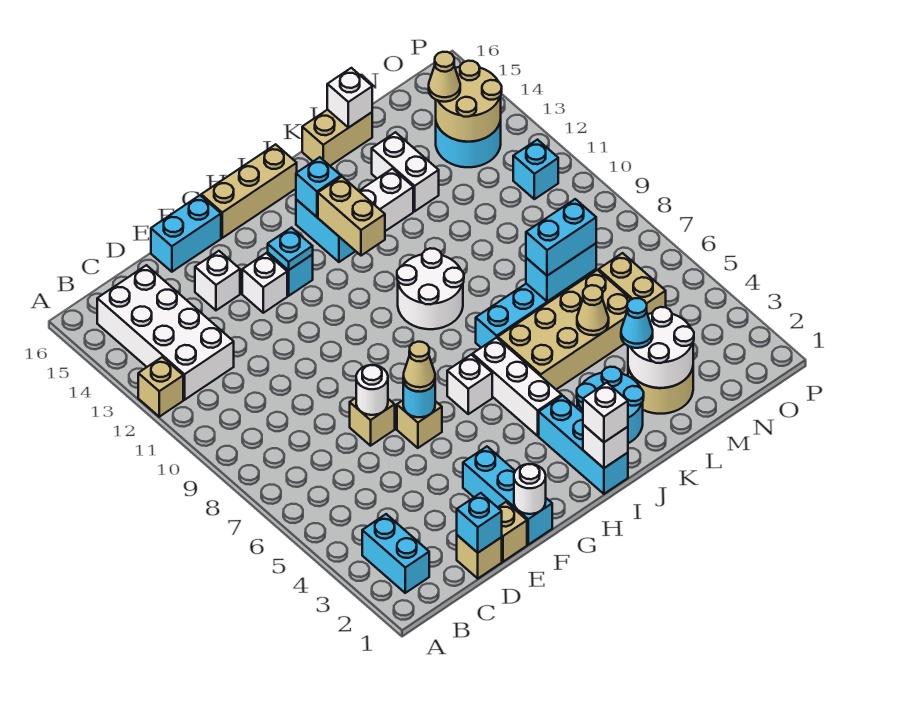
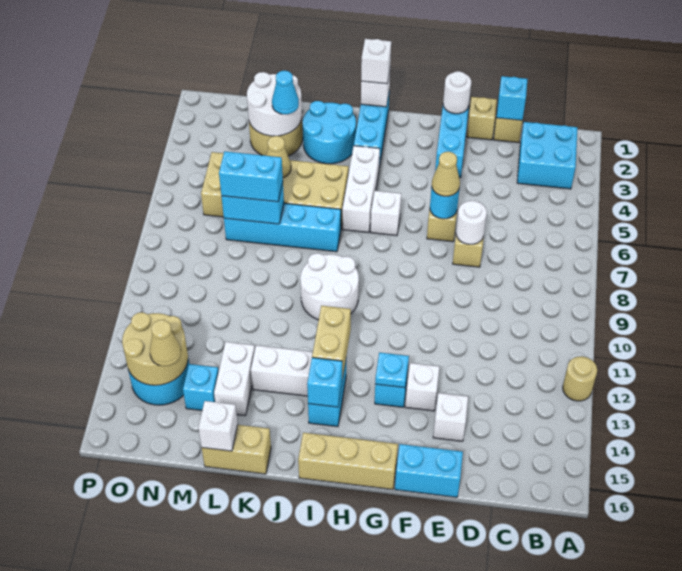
tan 1x1 brick [138,357,183,417] -> tan 1x1 round brick [563,356,597,401]
cyan 1x2 brick [362,514,429,593] -> cyan 2x2 brick [517,122,577,189]
white 2x4 brick [97,265,234,400] -> none
cyan 1x1 brick [513,140,558,199] -> cyan 1x1 brick moved to [183,364,219,410]

